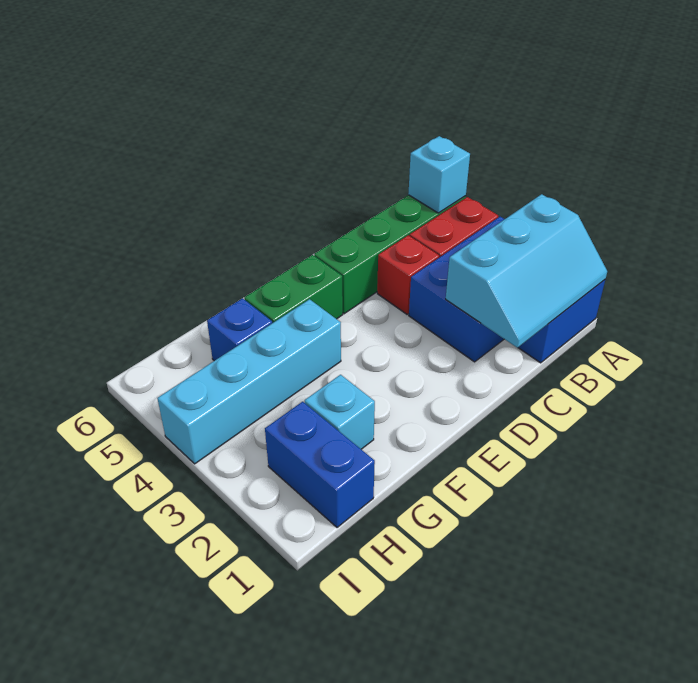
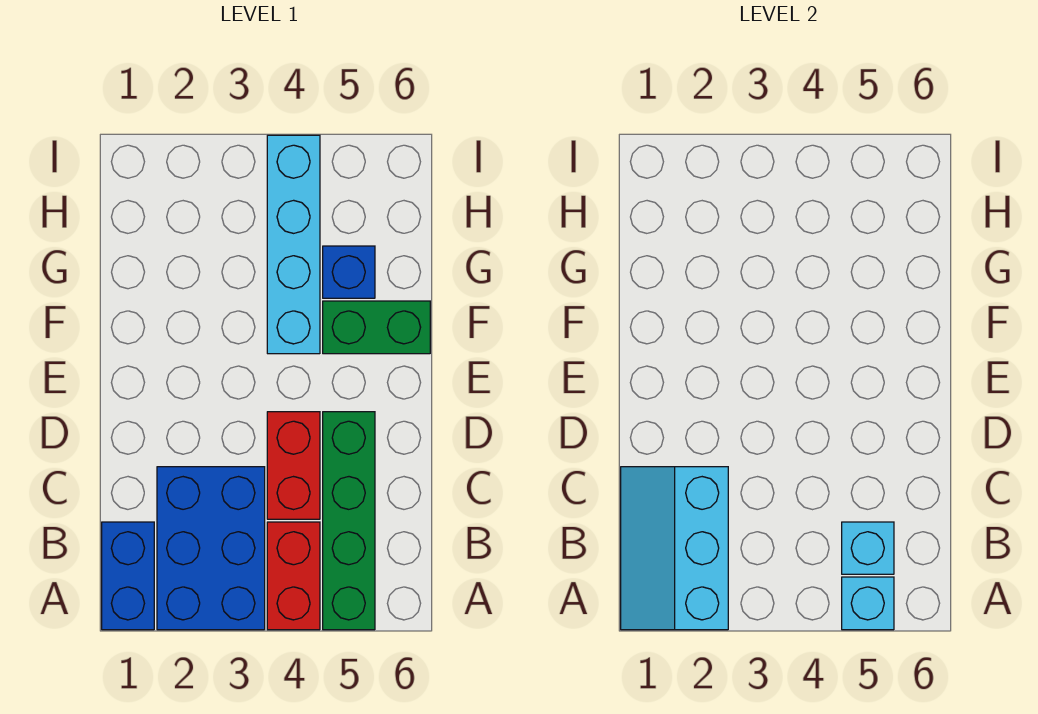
red 1x1 brick [377,235,439,314] -> red 1x2 brick [267,412,320,519]
green 1x2 brick [244,255,343,323] -> green 1x2 brick turned to [323,301,430,354]
cyan 1x1 brick [305,375,375,449] -> cyan 1x1 brick moved to [842,522,894,574]
blue 1x2 brick [265,402,375,528] -> none

